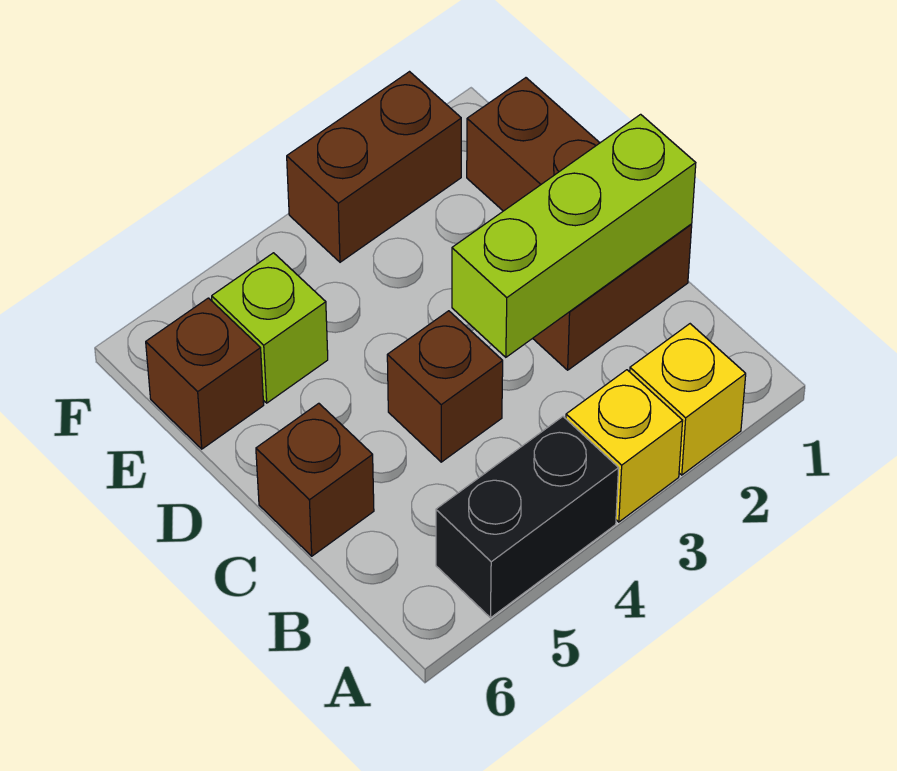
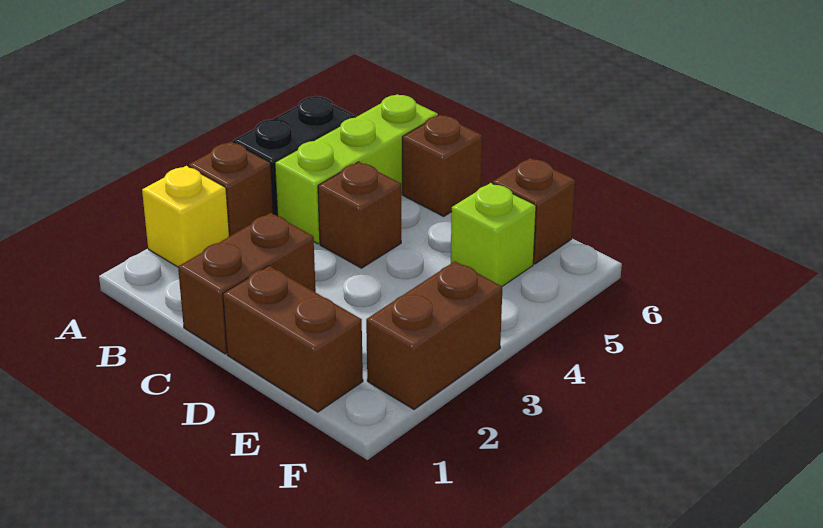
yellow 1x1 brick [566,370,683,522] -> brown 1x1 brick [189,142,273,236]
lime 1x3 brick [452,114,696,357] -> lime 1x3 brick moved to [275,94,438,244]

